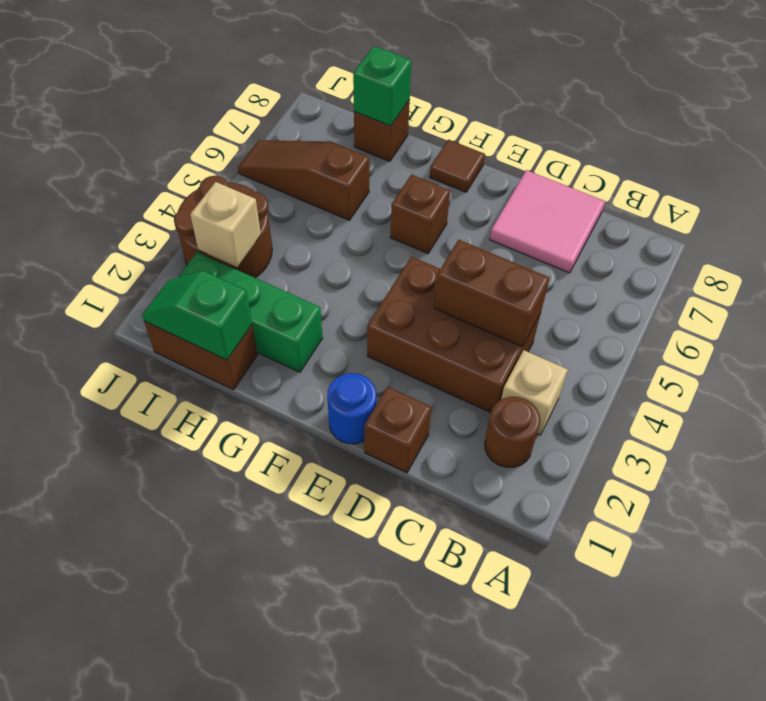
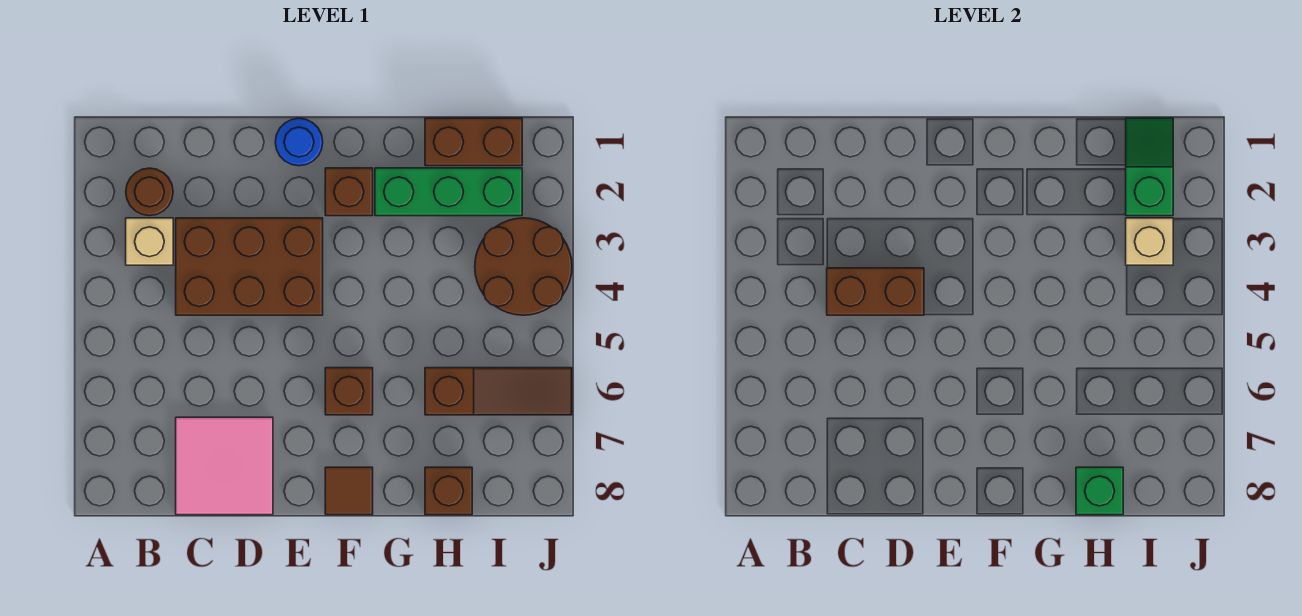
brown 1x1 brick [364,387,432,473] -> brown 1x1 brick moved to [325,168,373,216]
green 1x2 slope [142,271,252,360] -> green 1x2 slope turned to [1126,118,1173,216]

